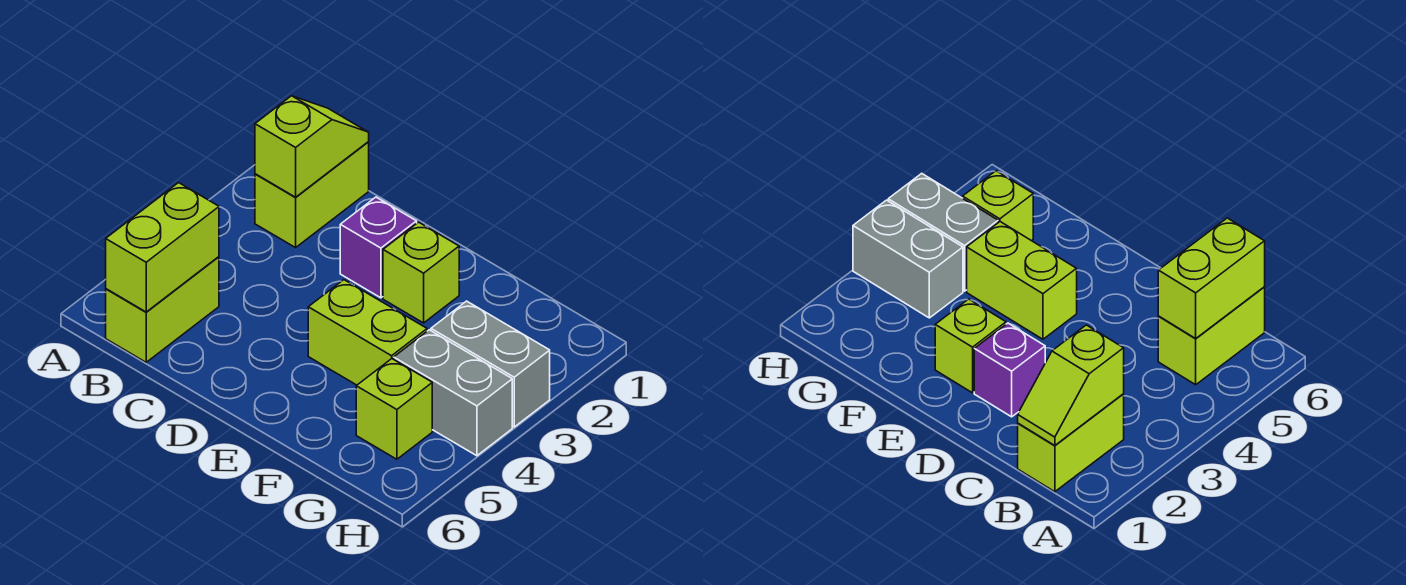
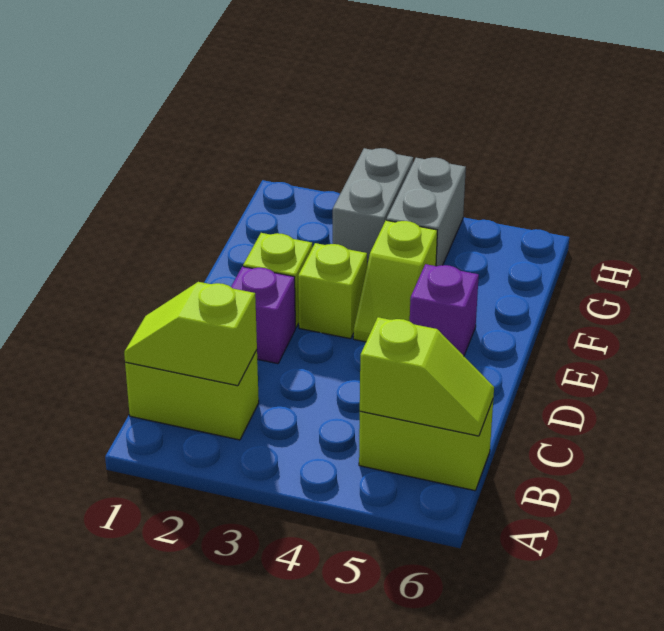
lime 1x2 brick [106,183,219,312] -> lime 1x2 slope [360,317,494,436]
lime 1x2 brick [308,280,427,385] -> lime 1x2 slope [353,220,437,342]
none -> purple 1x1 brick [410,264,479,356]
lime 1x1 brick [356,359,432,459] -> lime 1x1 brick moved to [298,243,367,339]

